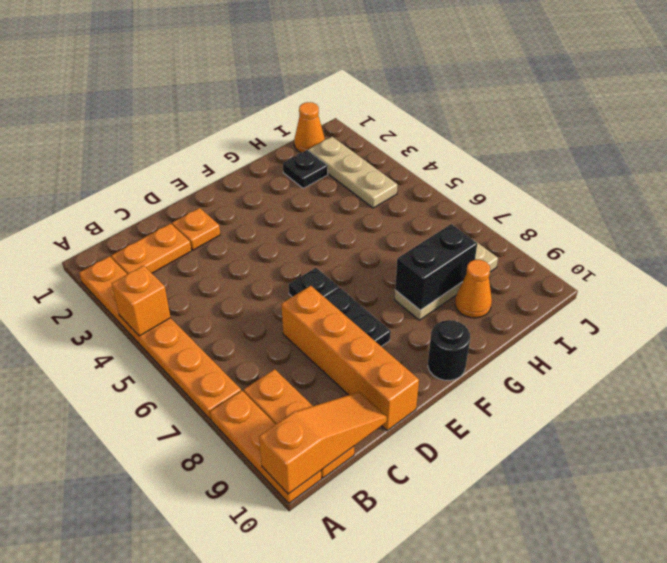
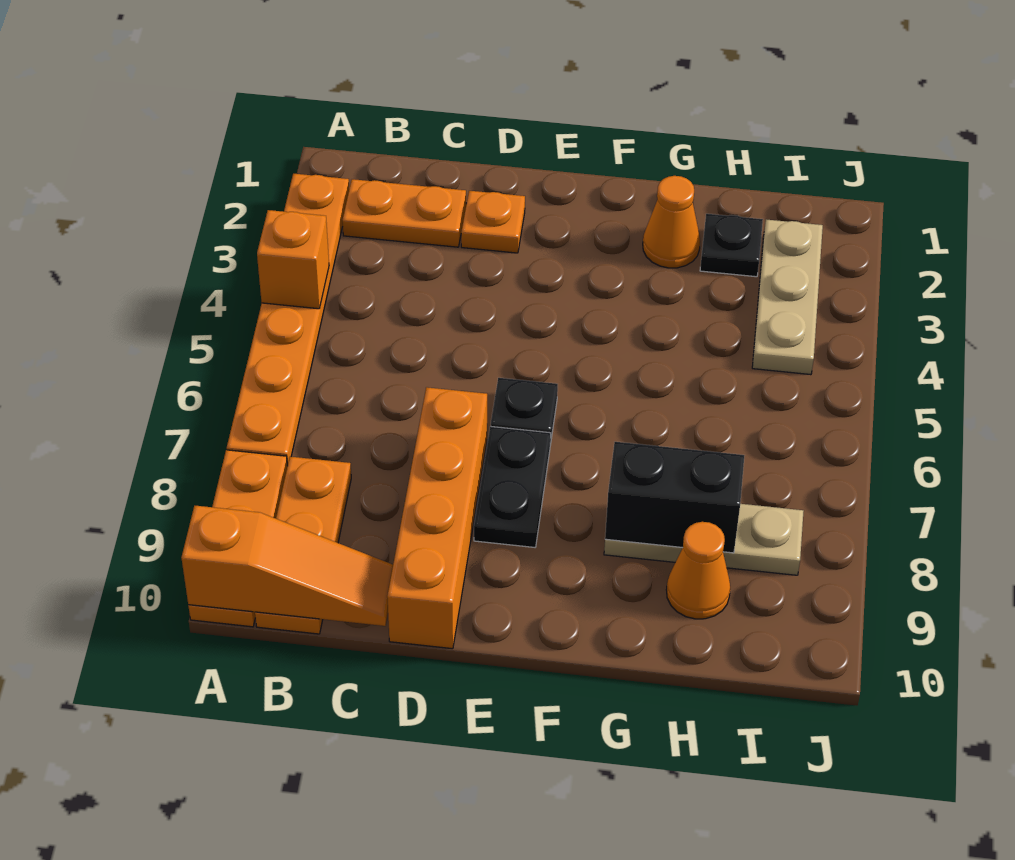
black 1x1 round brick [428,320,470,381] -> none
orange 1x1 cone [294,102,325,153] -> orange 1x1 cone moved to [643,176,700,268]

